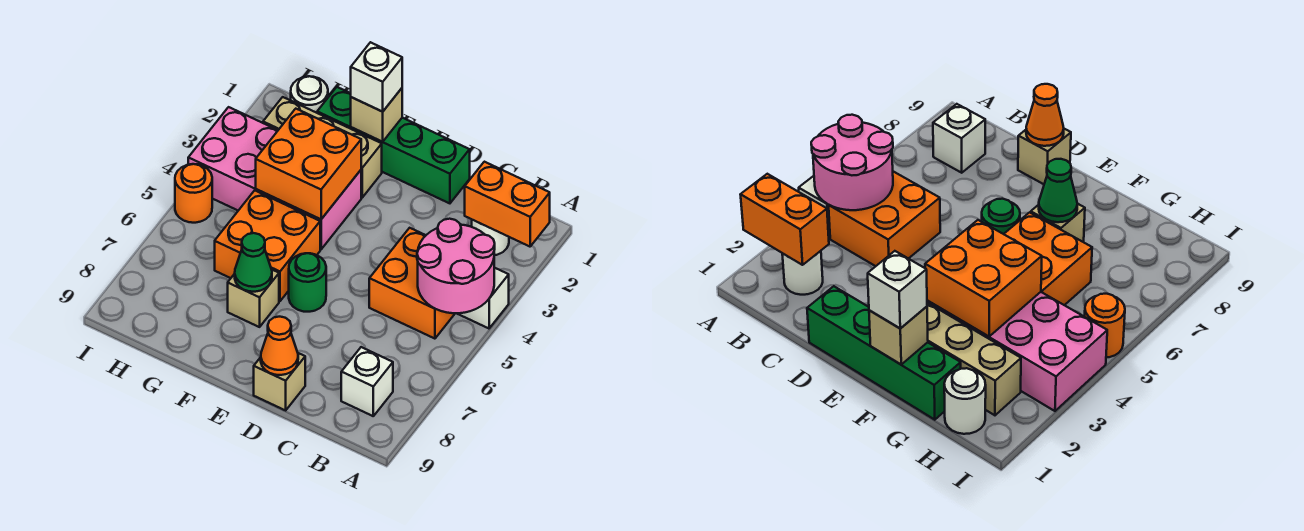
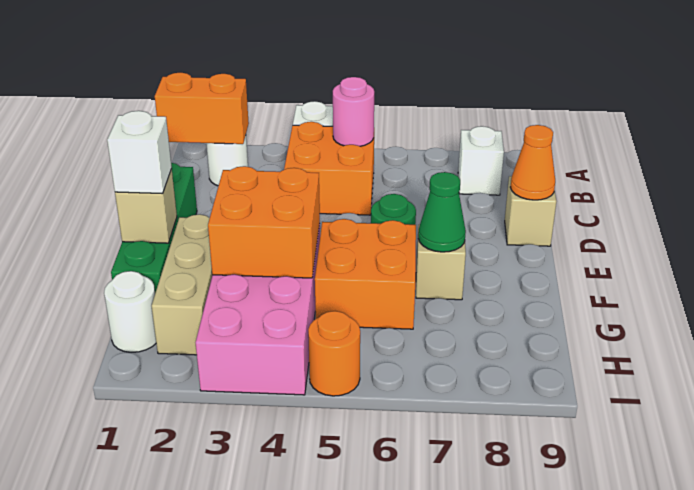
orange 1x2 brick [465,162,550,247] -> orange 1x2 brick turned to [155,72,249,144]
pink 2x2 round brick [417,219,495,313] -> pink 1x1 round brick [333,77,374,146]

